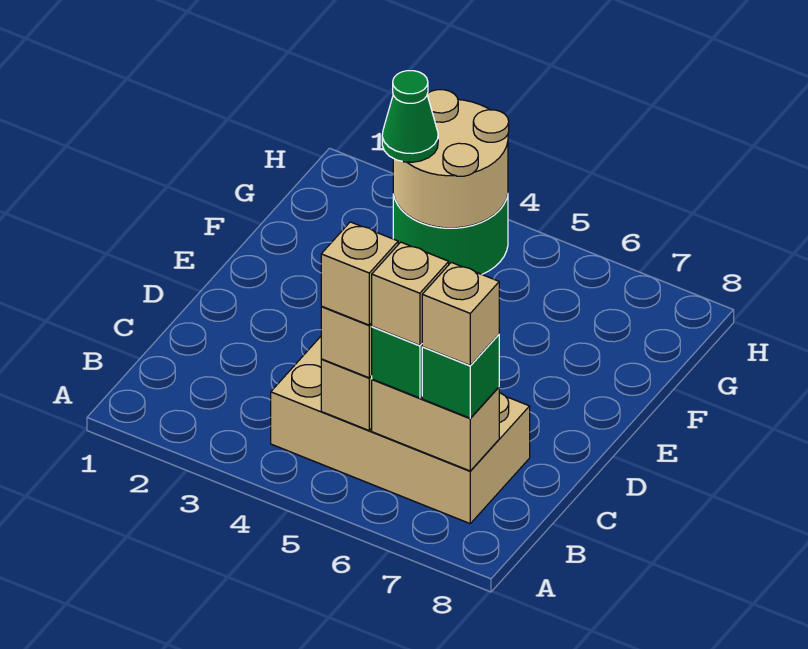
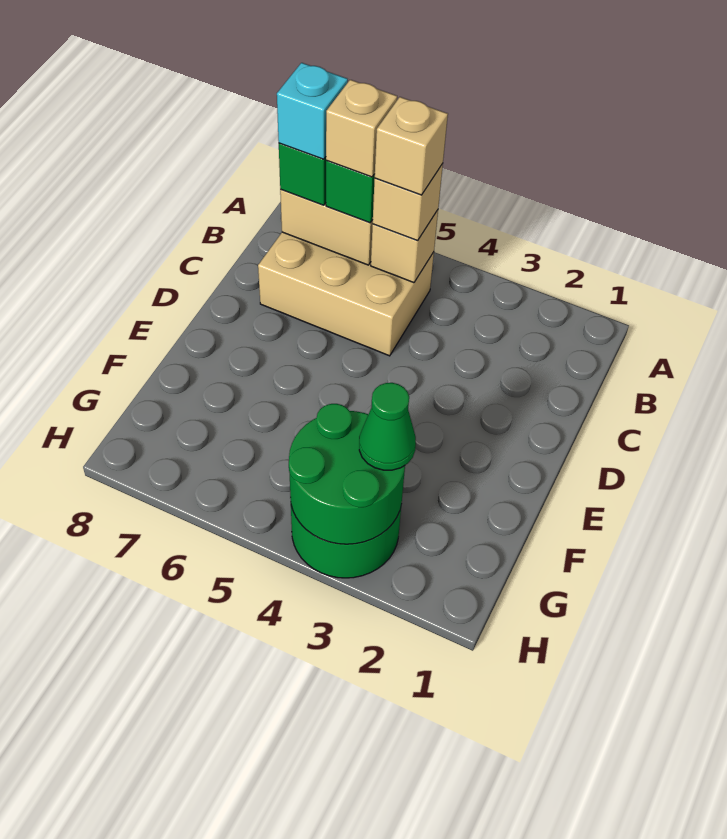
tan 2x4 brick [271,337,530,523] -> tan 2x3 brick [258,232,434,356]
tan 1x1 brick [422,262,499,366] -> cyan 1x1 brick [277,63,348,159]
tan 2x2 round brick [393,90,509,228] -> green 2x2 round brick [289,404,405,544]

